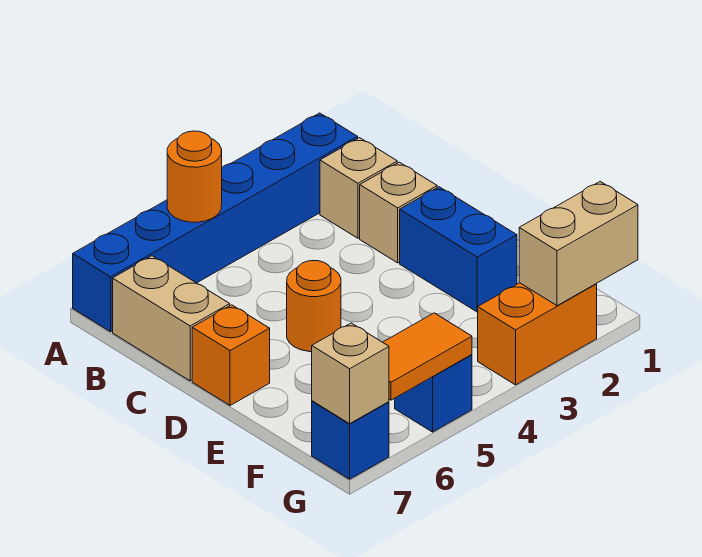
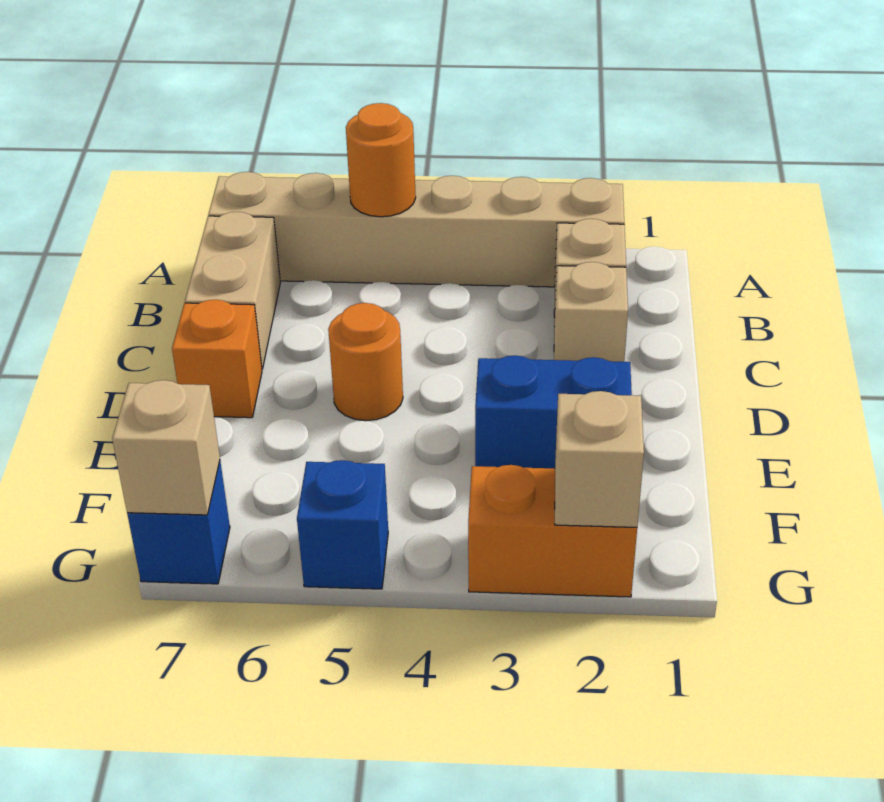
blue 1x6 brick [73,113,358,332] -> tan 1x6 brick [208,172,624,287]
blue 1x2 brick [400,187,517,312] -> blue 1x2 brick turned to [475,356,632,468]
tan 1x2 brick [519,182,638,306] -> tan 1x1 brick [555,391,644,527]
orange 1x2 tile [383,313,472,400] -> none

